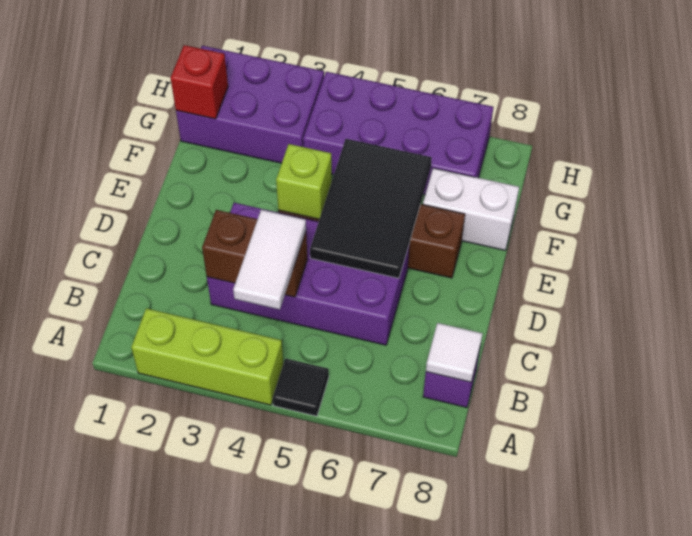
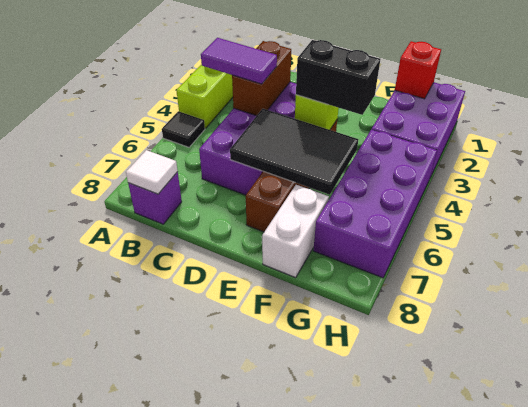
white 1x2 tile [233,210,306,309] -> purple 1x2 tile [201,38,277,84]
none -> black 1x2 brick [296,40,380,115]

